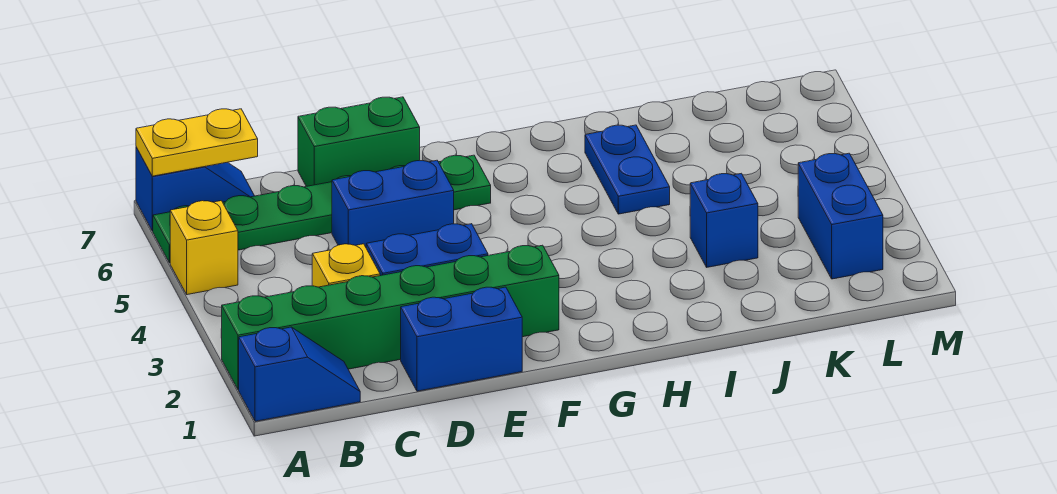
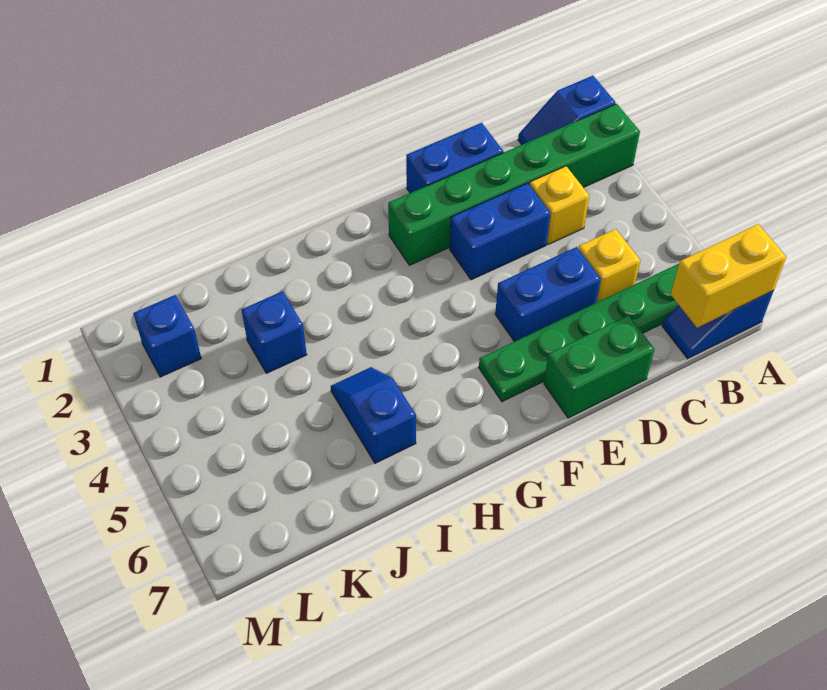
yellow 1x1 brick [170,201,238,295] -> yellow 1x1 brick moved to [578,229,640,302]
yellow 1x2 plate [136,109,258,176] -> yellow 1x2 brick [671,224,786,328]
blue 1x2 plate [585,125,670,214] -> blue 1x2 slope [331,367,416,463]
blue 1x2 brick [798,153,883,279] -> blue 1x1 brick [133,295,201,377]

